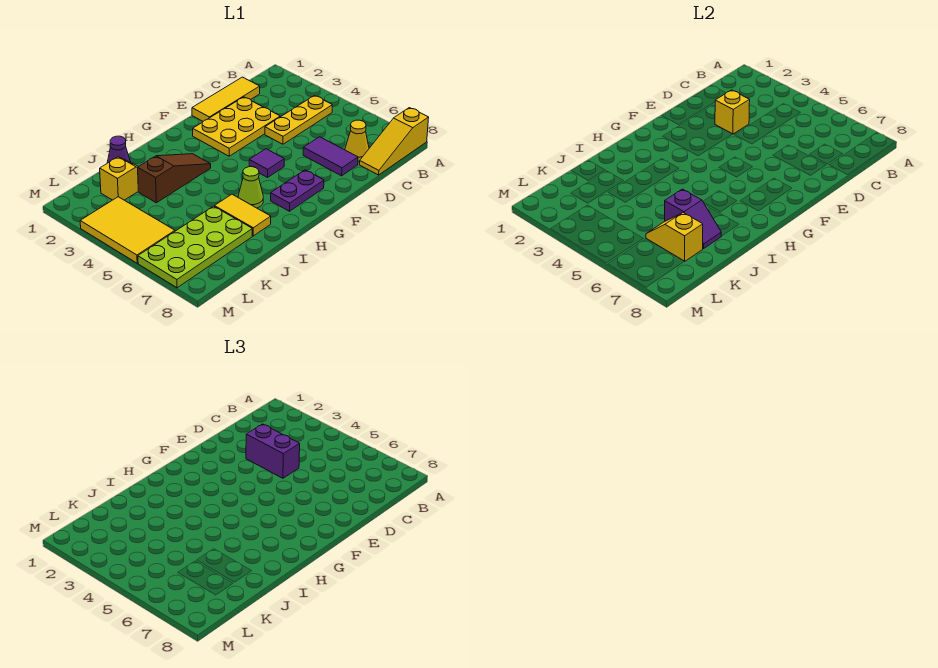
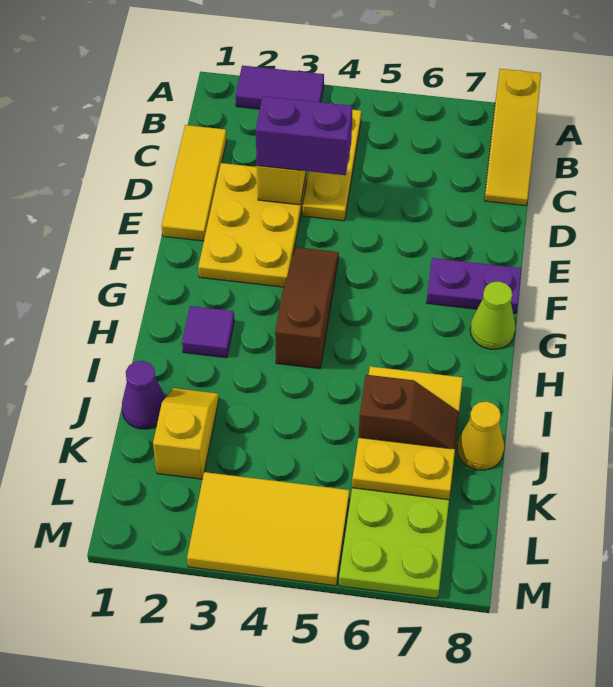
yellow 1x1 cone [345,120,369,161] -> yellow 1x1 cone moved to [457,402,504,470]
purple 1x2 tile [303,137,358,176] -> purple 1x2 tile moved to [235,65,324,109]
purple 1x1 tile [249,149,284,177] -> purple 1x1 tile moved to [182,306,234,358]
purple 1x2 plate [271,170,324,211] -> purple 1x2 plate turned to [427,258,521,314]
brown 1x3 slope [138,154,211,203] -> brown 1x3 slope moved to [275,247,339,369]
lime 1x1 cone [238,167,263,208] -> lime 1x1 cone moved to [470,281,515,349]
purple 1x2 slope [665,189,721,249] -> brown 1x2 slope [359,375,459,449]
yellow 1x2 slope [646,213,703,261] -> yellow 1x2 plate [352,438,455,500]

